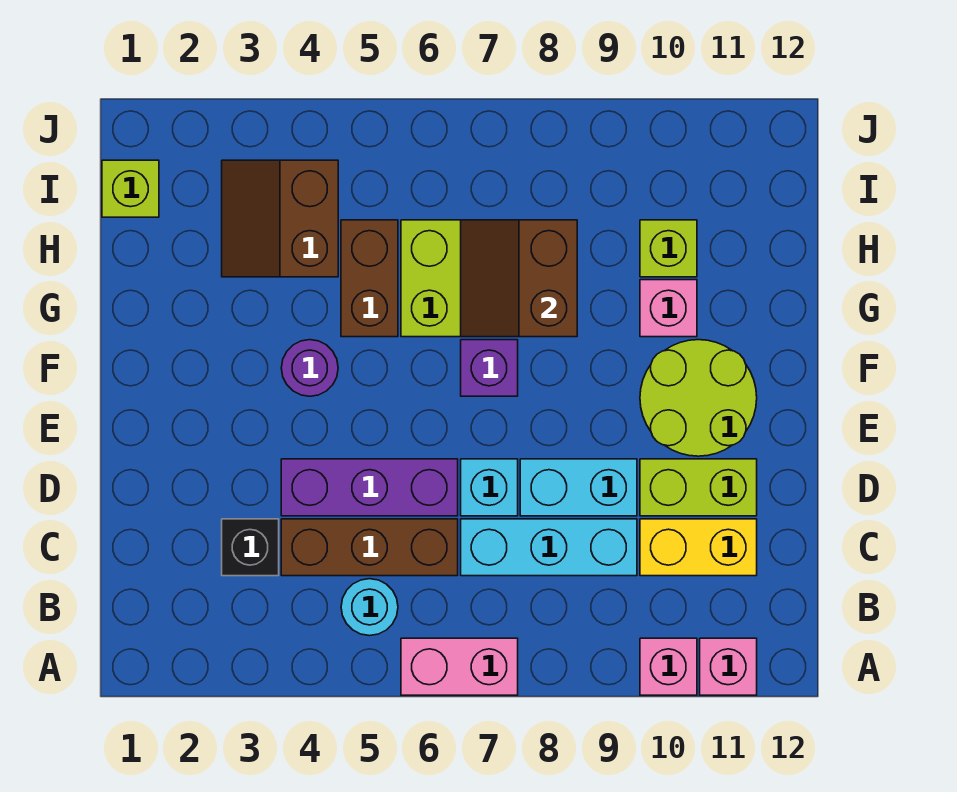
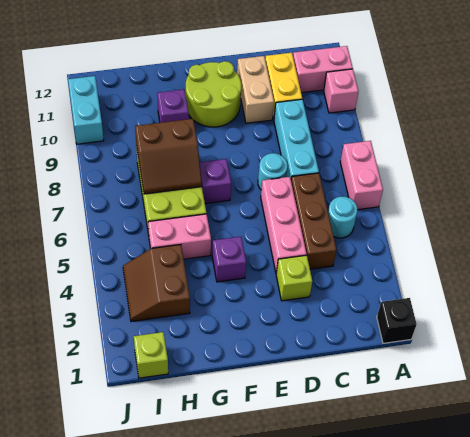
pink 1x1 brick [700,638,757,695] -> pink 1x2 brick [293,46,353,93]
black 1x1 brick [222,519,279,576] -> black 1x1 brick moved to [377,298,417,343]
purple 1x3 brick [281,459,458,516] -> pink 1x3 brick [261,177,307,273]
cyan 1x1 brick [461,459,518,516] -> cyan 1x1 round brick [258,153,287,189]
cyan 1x2 brick [520,459,637,516] -> cyan 1x2 brick moved to [68,76,104,144]
lime 1x2 brick [640,459,757,516] -> tan 1x2 brick [237,56,274,123]
purple 1x1 round brick [281,340,338,396] -> purple 1x1 brick [212,237,246,282]
brown 1x2 brick [341,220,398,337] -> pink 1x2 brick [148,214,211,259]
pink 1x1 brick [640,280,697,337] -> purple 1x1 brick [157,89,189,123]
brown 2x2 slope [222,160,338,277] -> brown 2x2 slope turned to [123,245,190,322]
lime 1x1 brick [640,220,697,277] -> lime 1x1 brick moved to [276,255,312,301]

